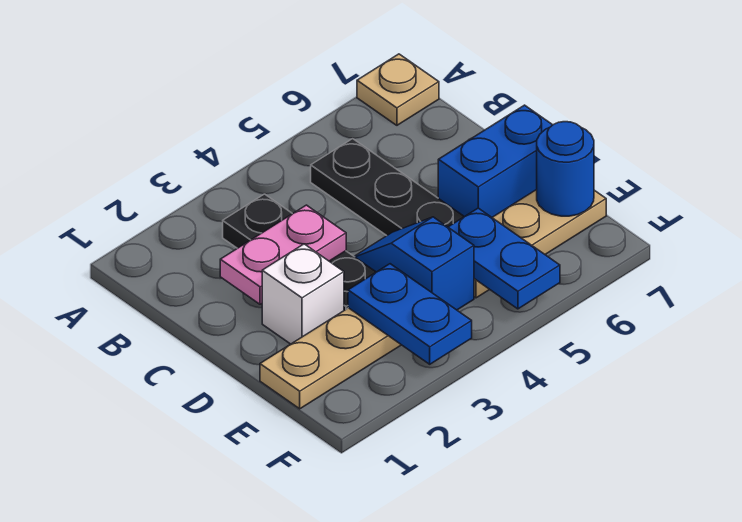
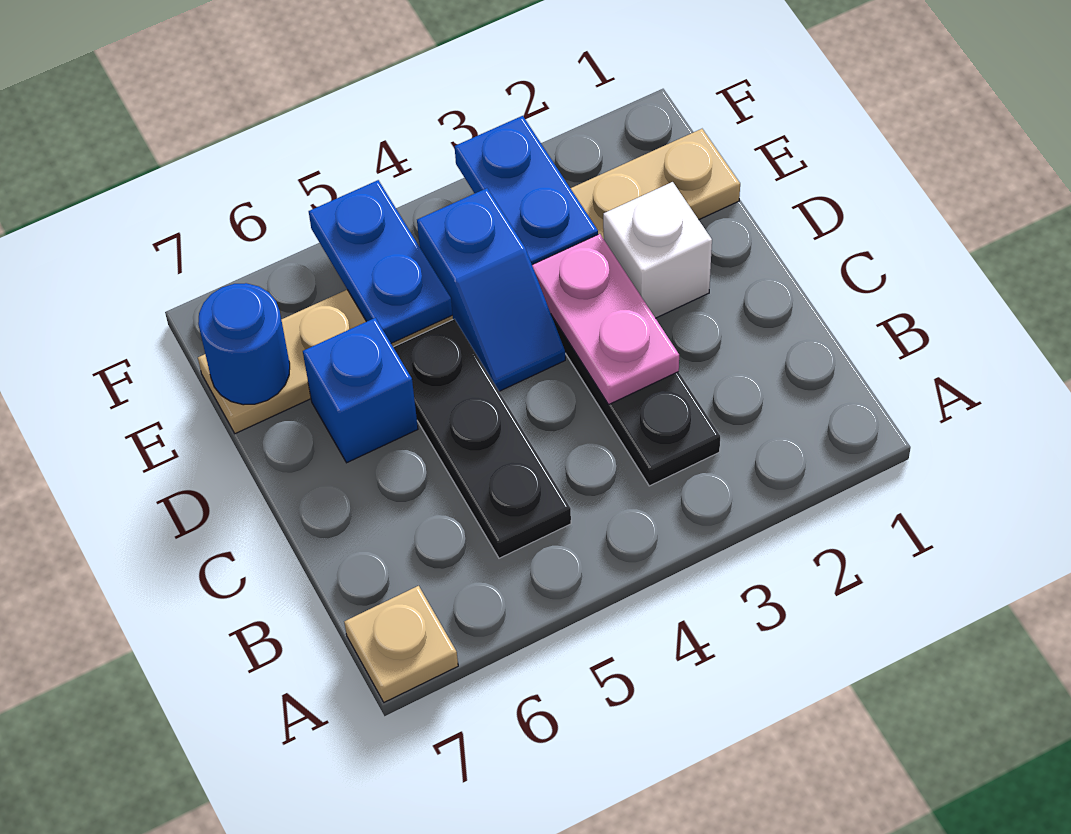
pink 1x2 plate [220,205,346,304] -> pink 1x2 plate turned to [532,234,679,405]
blue 1x2 brick [438,105,552,217] -> blue 1x1 brick [303,318,418,463]

